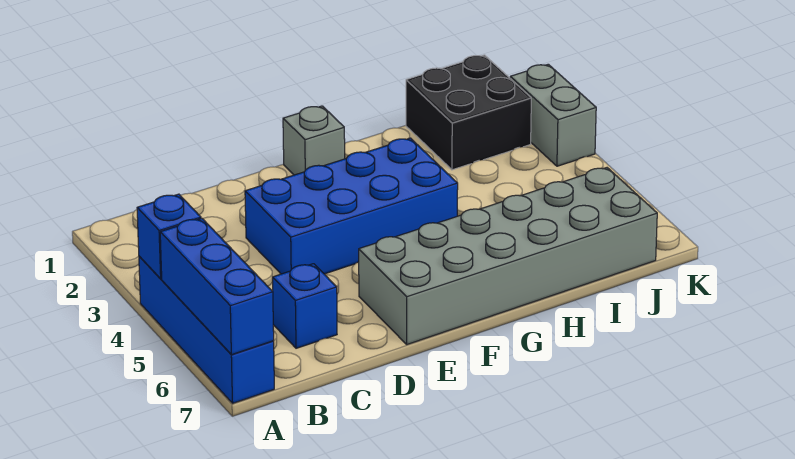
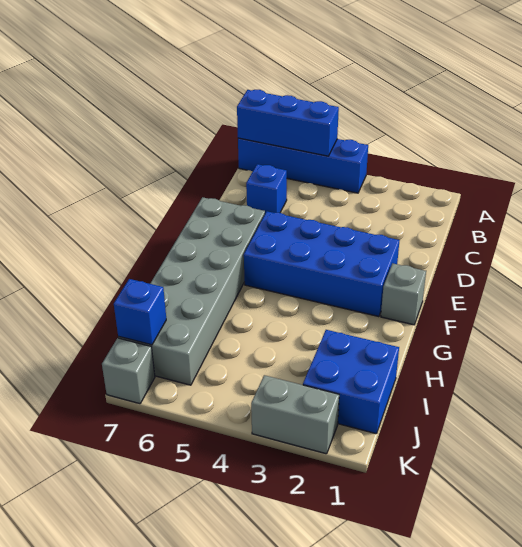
blue 1x1 brick [137,194,201,279] -> blue 1x1 brick moved to [114,279,166,345]
blue 2x4 brick [245,138,458,274] -> blue 2x4 brick turned to [244,211,400,317]
black 2x2 brick [406,55,531,170] -> blue 2x2 brick [303,330,399,434]
none -> grey 1x1 brick [102,338,155,404]

